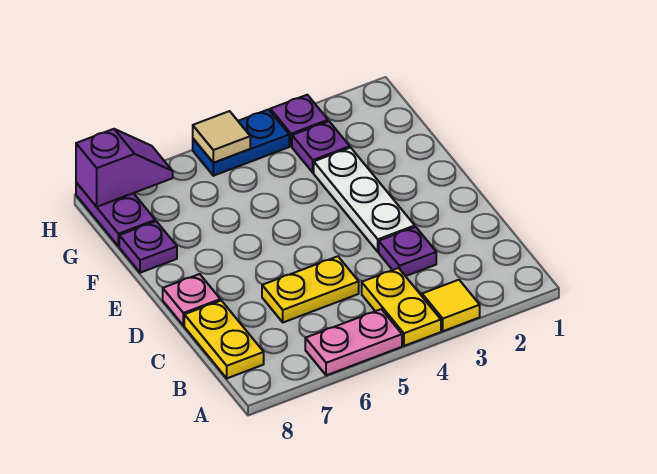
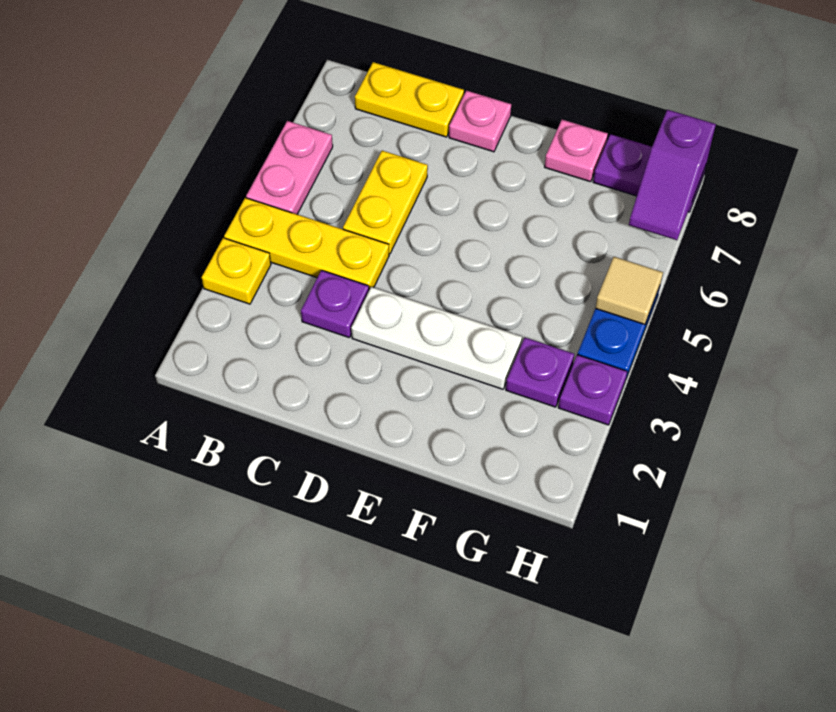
yellow 1x1 tile [422,280,480,331] -> yellow 1x1 plate [202,238,271,304]
yellow 1x2 plate [362,268,441,346] -> yellow 1x3 plate [224,198,389,290]
purple 1x1 plate [119,221,177,273] -> pink 1x1 plate [545,120,608,182]

